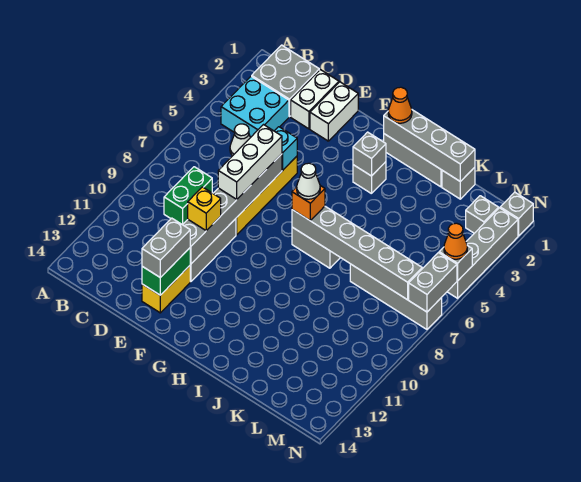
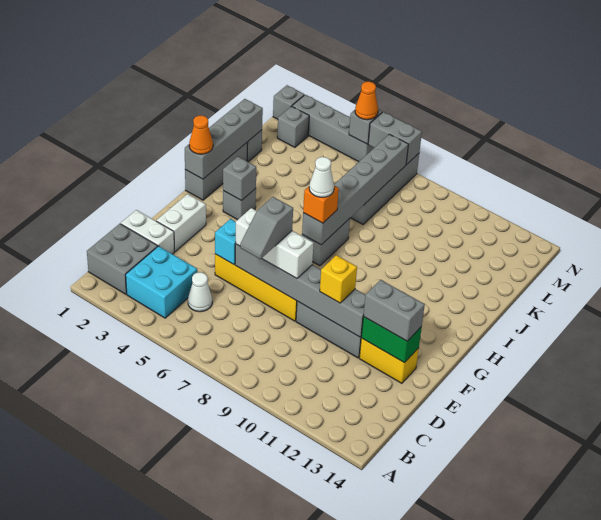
green 1x2 brick [164,167,212,225] -> none
none -> grey 1x2 slope [240,197,293,259]
white 1x2 brick [310,82,358,141] -> white 1x2 brick turned to [156,194,206,251]

